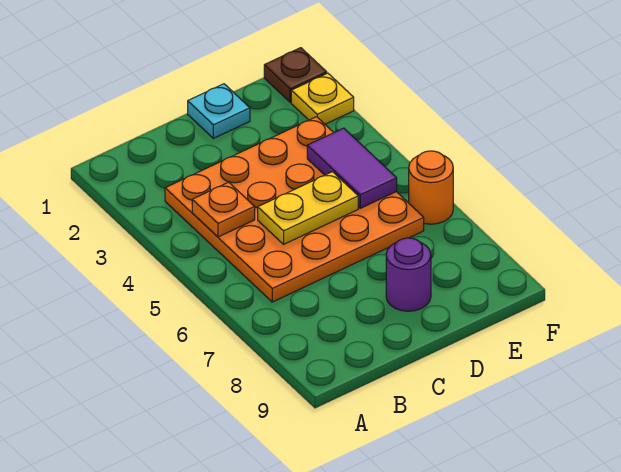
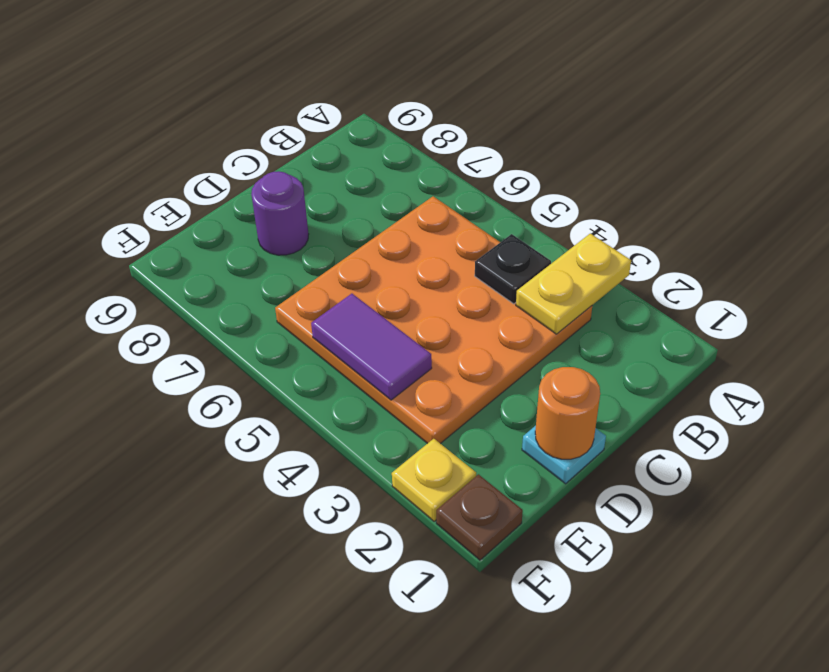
orange 1x1 plate [192,182,255,237] -> black 1x1 plate [475,234,551,304]
yellow 1x2 plate [258,172,358,244] -> yellow 1x2 plate moved to [516,234,631,334]
orange 1x1 round brick [409,151,453,224] -> orange 1x1 round brick moved to [535,367,600,459]

